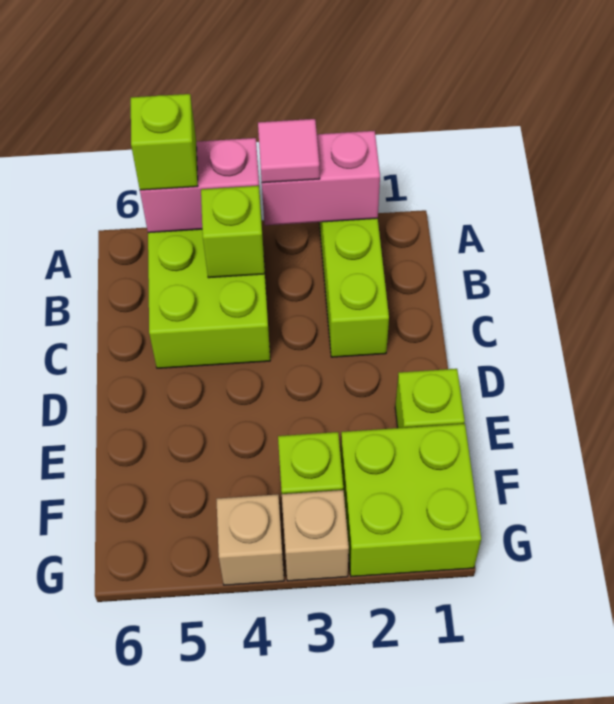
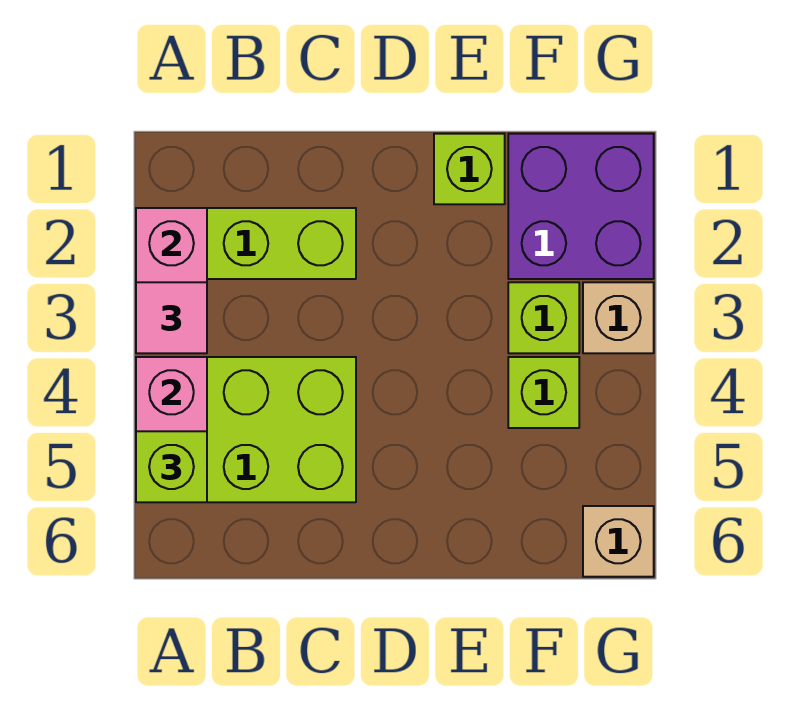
lime 1x1 brick [201,186,265,278] -> lime 1x1 brick moved to [508,357,579,428]
lime 2x2 brick [341,424,481,577] -> purple 2x2 brick [508,134,654,279]
tan 1x1 brick [216,494,284,585] -> tan 1x1 brick moved to [583,506,654,577]

